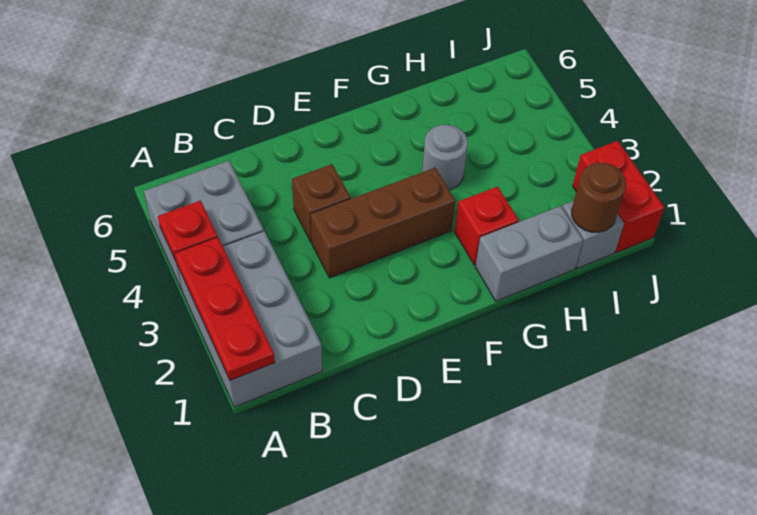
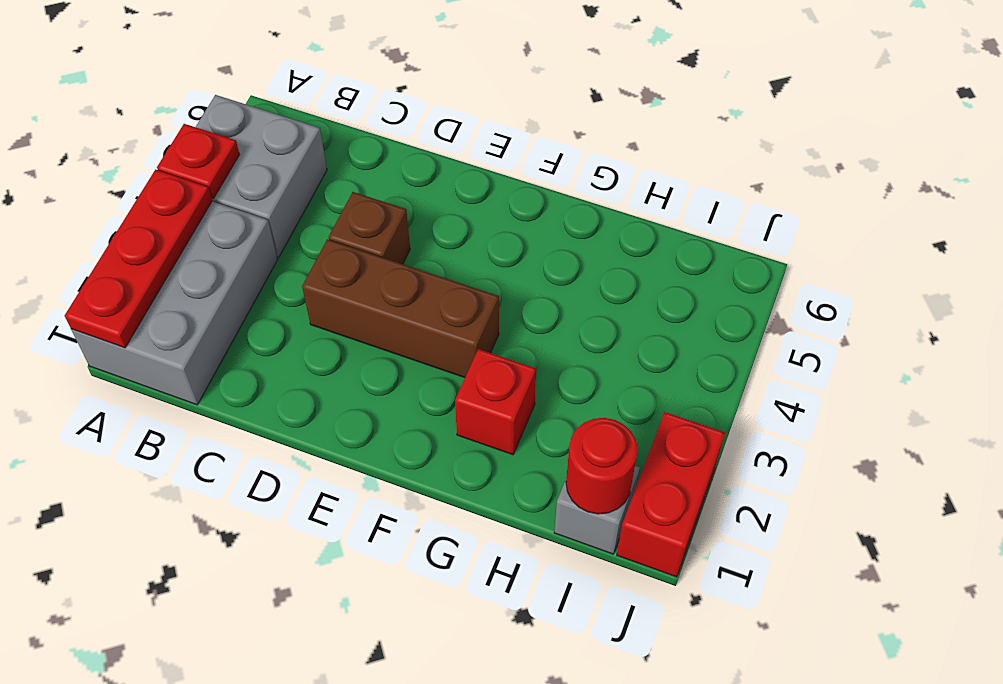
grey 1x2 brick [475,206,583,301] -> none
grey 1x1 round brick [422,125,468,190] -> none
brown 1x1 round brick [572,163,626,232] -> red 1x1 round brick [566,418,638,514]

